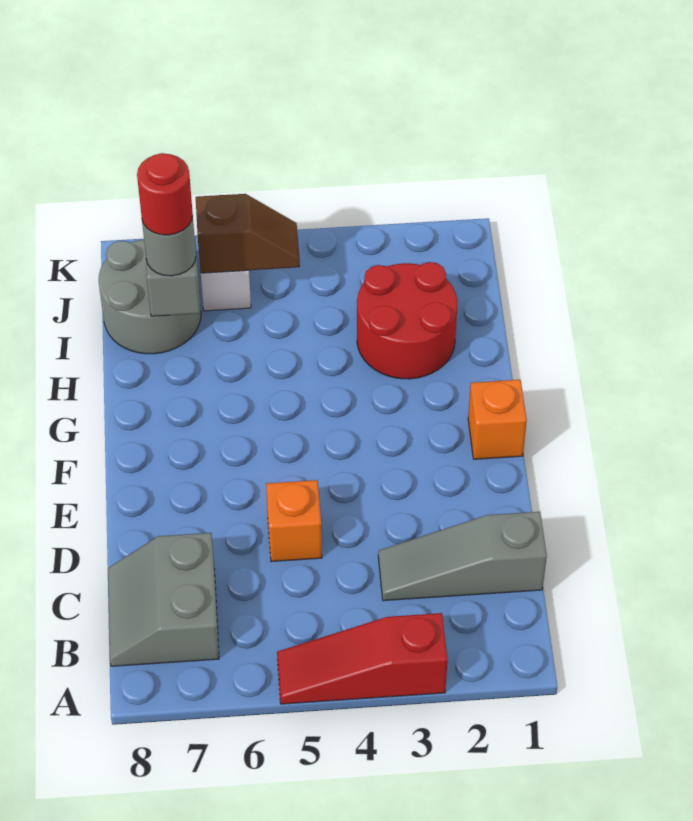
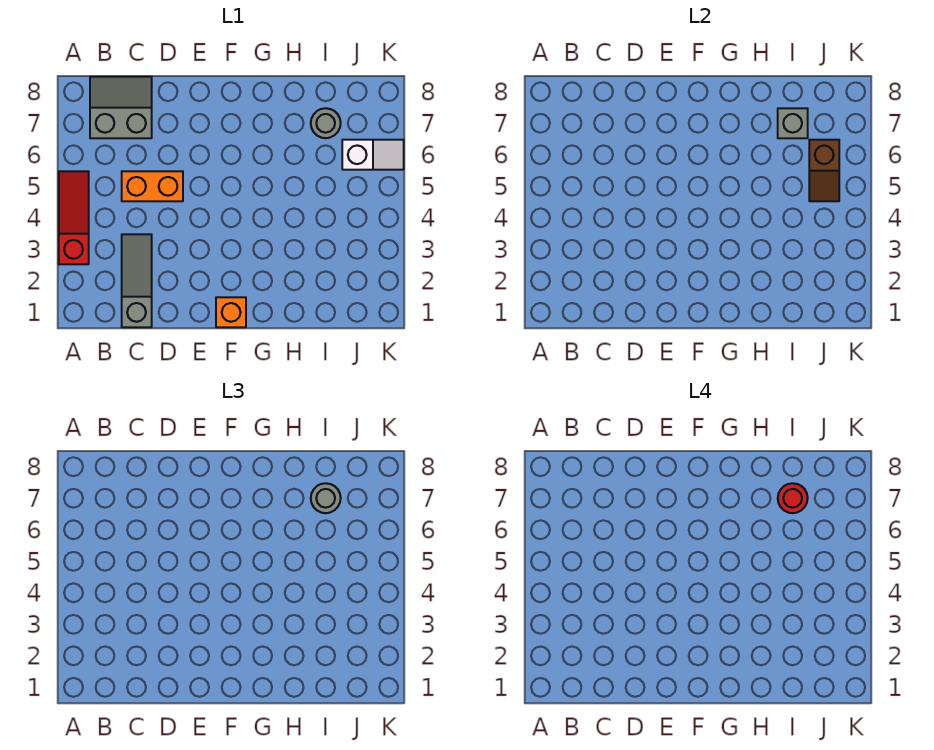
orange 1x1 brick [266,480,322,562] -> orange 1x2 brick [122,171,183,201]
red 2x2 round brick [357,262,457,379] -> none
grey 2x2 round brick [99,240,201,354] -> grey 1x1 round brick [311,108,341,138]

